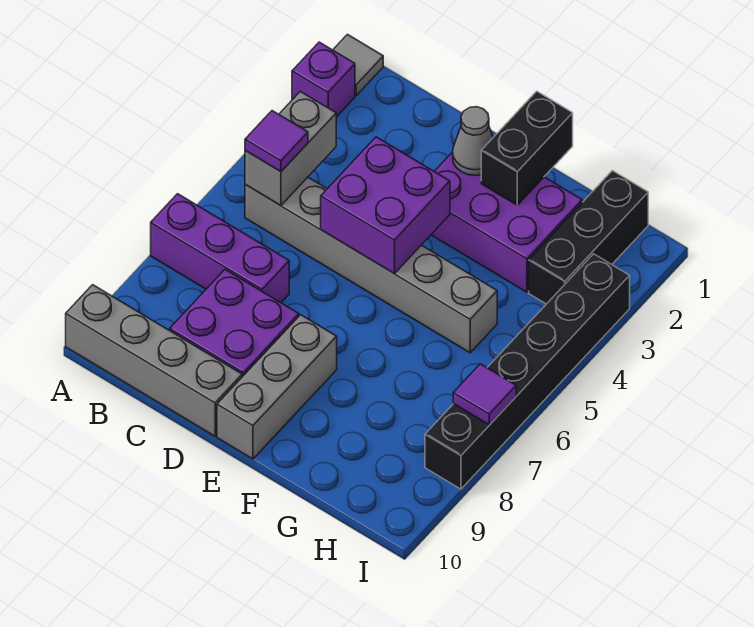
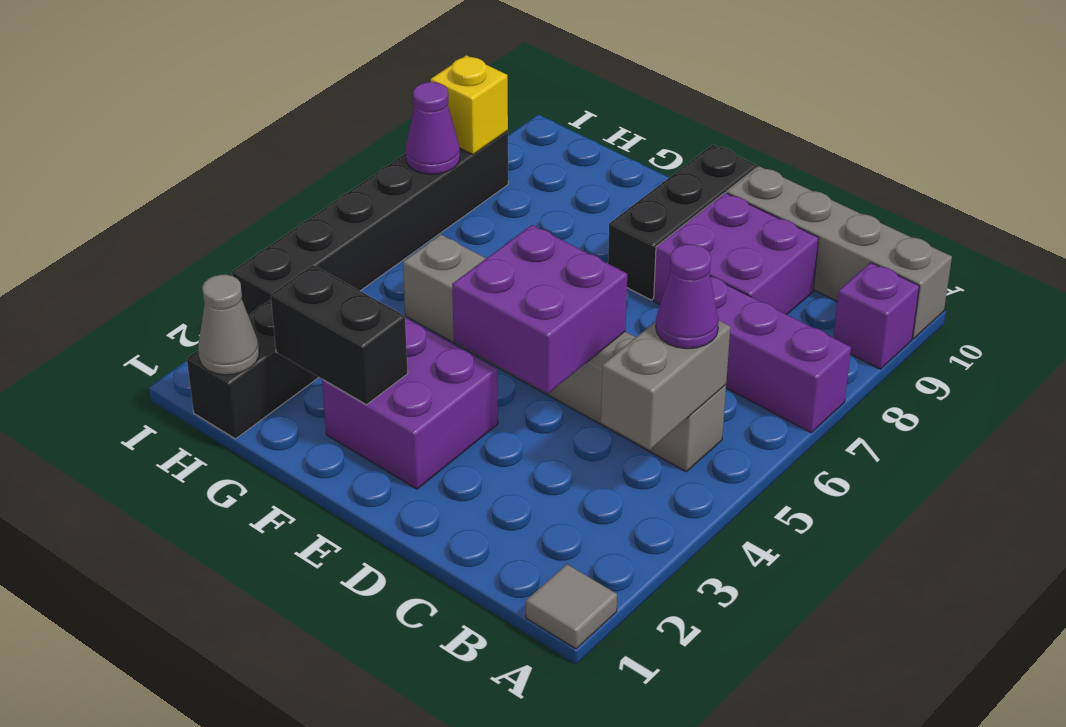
purple 1x1 brick [292,42,355,117] -> purple 1x1 brick moved to [833,263,919,369]
purple 1x1 tile [245,111,308,172] -> purple 1x1 cone [656,244,719,349]
purple 2x3 brick [431,152,582,292] -> purple 2x2 brick [322,318,498,489]
grey 1x1 cone [453,107,493,176] -> grey 1x1 cone moved to [198,275,259,375]
grey 1x3 brick [217,315,337,459] -> black 1x3 brick [608,145,757,300]
black 1x2 brick [481,91,573,205] -> black 1x2 brick turned to [271,265,408,405]
purple 1x1 tile [453,364,516,425] -> purple 1x1 cone [406,82,460,174]
none -> yellow 1x1 brick [431,55,508,154]

